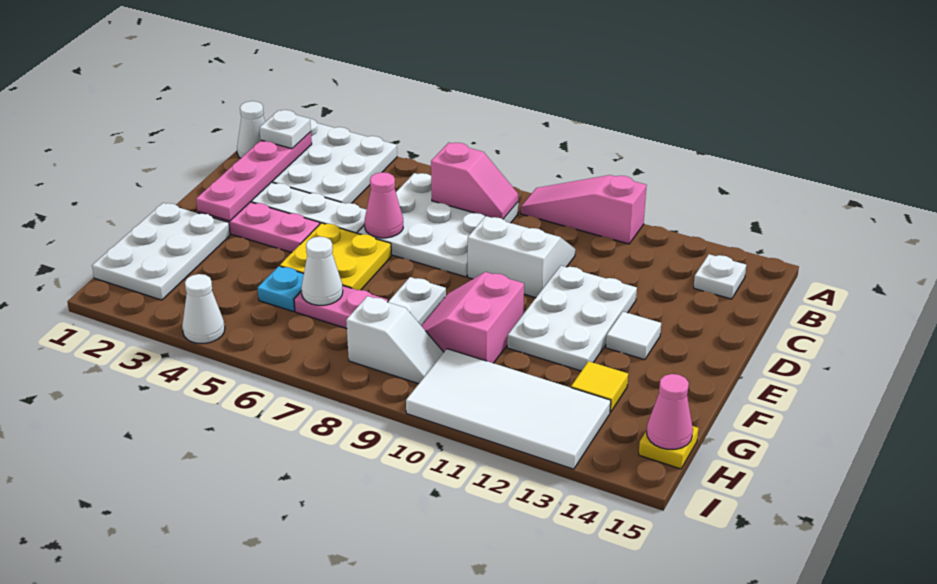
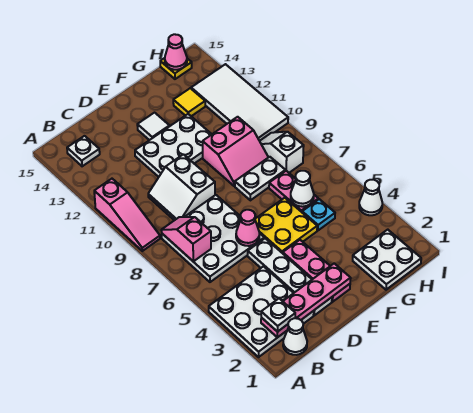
white 2x3 plate [92,203,230,300] -> white 2x2 plate [353,230,421,290]

